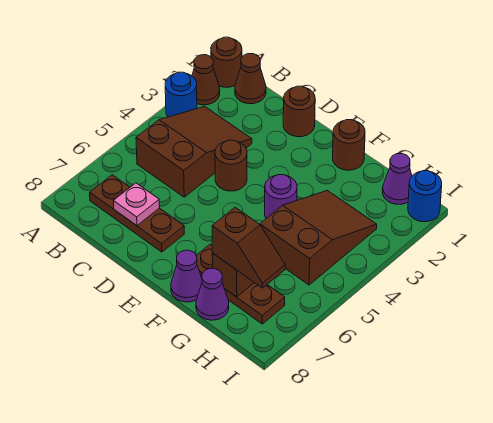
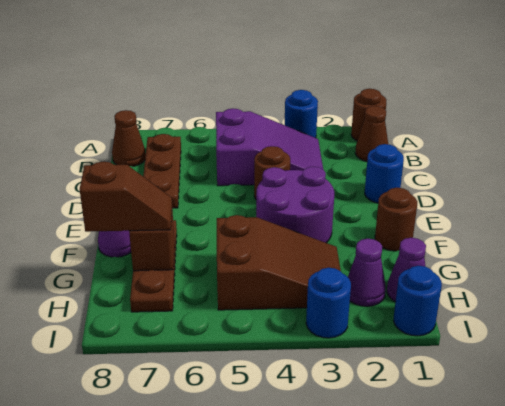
brown 1x1 cone [192,55,220,105] -> brown 1x1 cone moved to [112,110,146,167]
brown 2x3 slope [136,106,252,197] -> purple 2x3 slope [216,108,323,186]
pink 1x1 plate [113,183,160,226] -> none
brown 1x1 round brick [283,86,315,137] -> blue 1x1 round brick [365,144,404,203]
purple 1x1 round brick [265,175,297,218] -> purple 2x2 round brick [256,167,334,243]
brown 1x2 slope [212,207,285,288] -> brown 1x2 slope turned to [80,162,172,232]
purple 1x1 cone [196,268,229,320] -> purple 1x1 cone moved to [348,239,386,306]
none -> blue 1x1 round brick [306,268,351,338]

